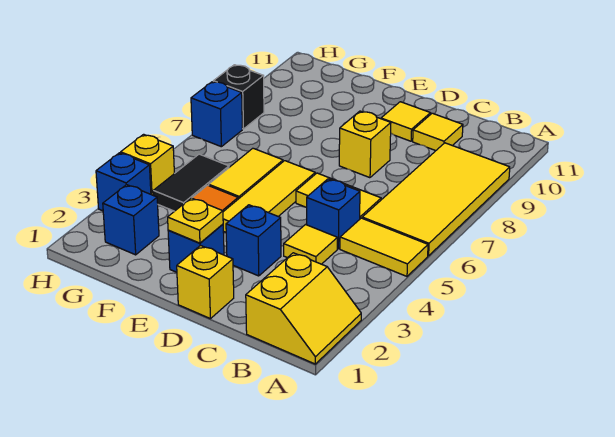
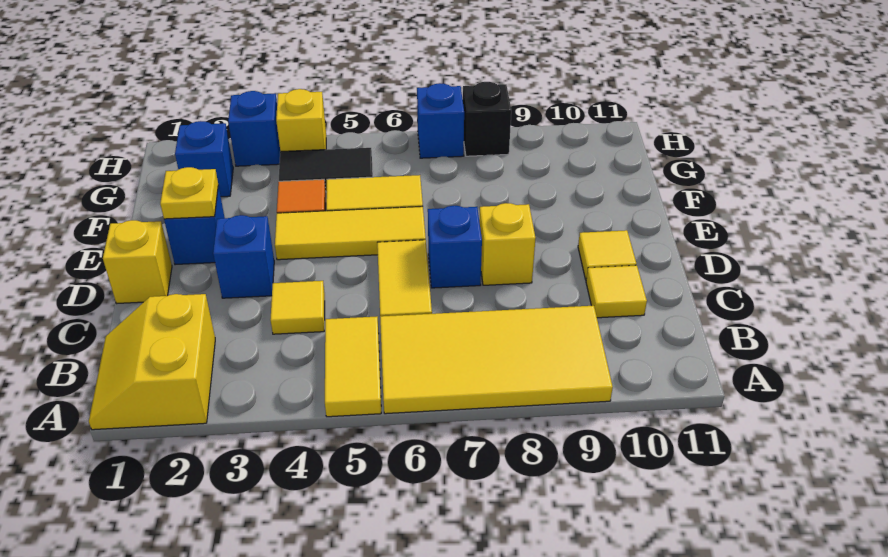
yellow 2x2 slope [246,253,361,364] -> yellow 2x2 slope turned to [89,294,215,430]
blue 1x1 brick [307,179,360,249] -> blue 1x1 brick moved to [428,206,482,288]

